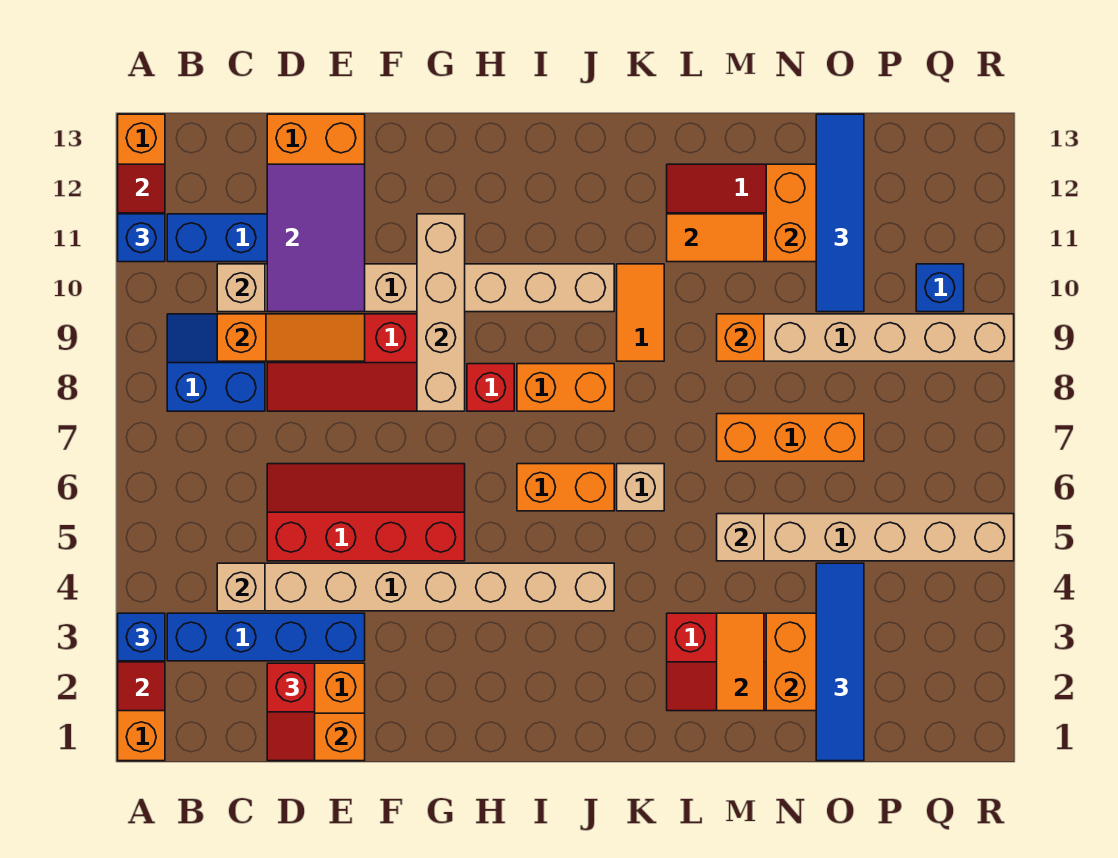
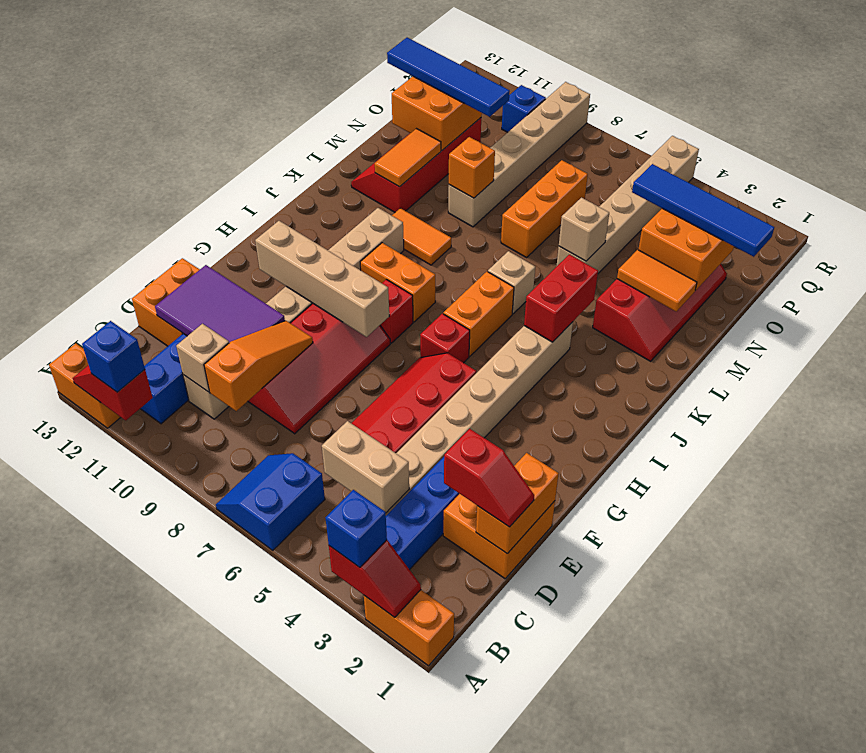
blue 2x2 slope [167,314,265,411] -> blue 2x2 slope moved to [216,453,325,550]
tan 1x1 brick [217,563,265,611] -> tan 1x2 brick [322,421,409,513]
none -> red 1x1 brick [420,314,470,363]
orange 1x2 brick [517,364,614,411] -> orange 1x2 brick turned to [360,243,435,322]
none -> red 1x2 brick [524,254,598,342]

